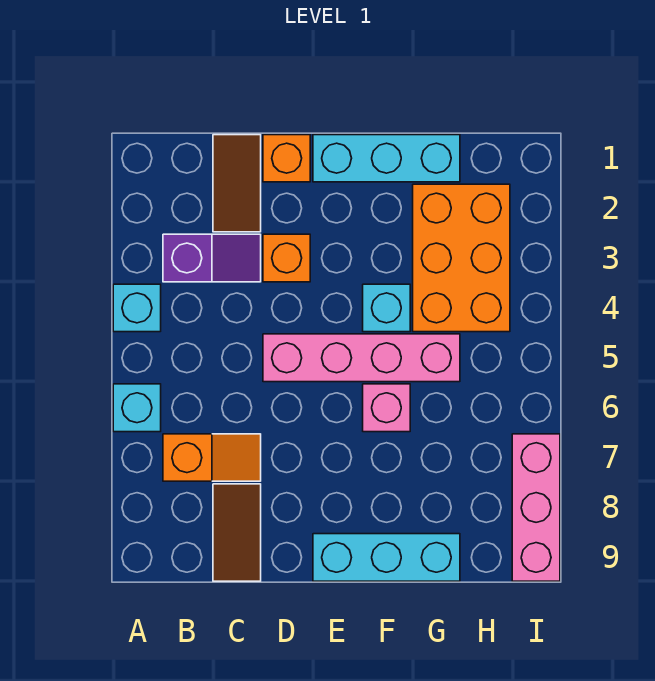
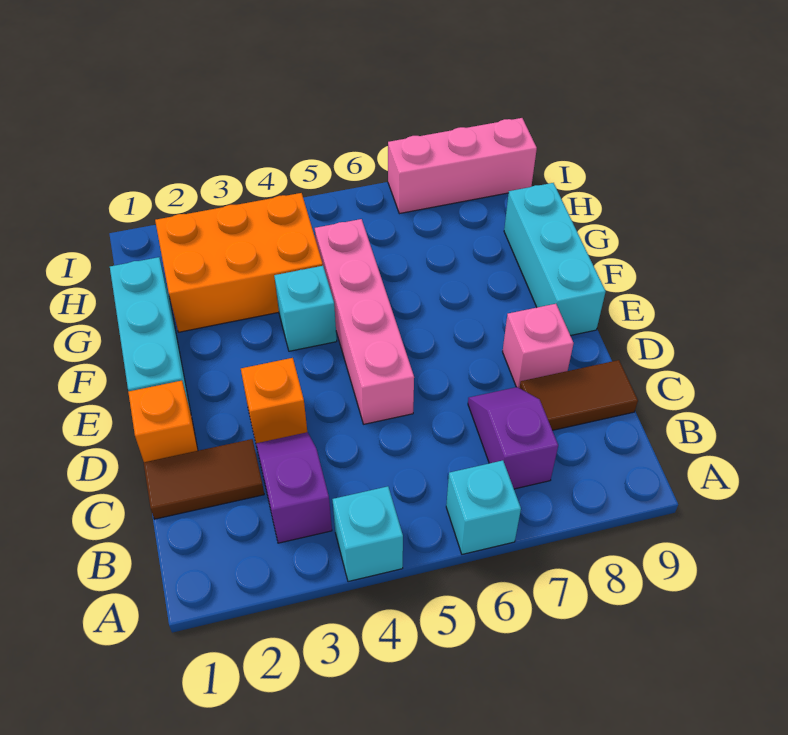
orange 1x2 slope [163,434,261,481] -> purple 1x2 slope [468,387,558,489]
pink 1x1 brick [363,384,410,432] -> pink 1x1 brick moved to [503,304,574,388]

